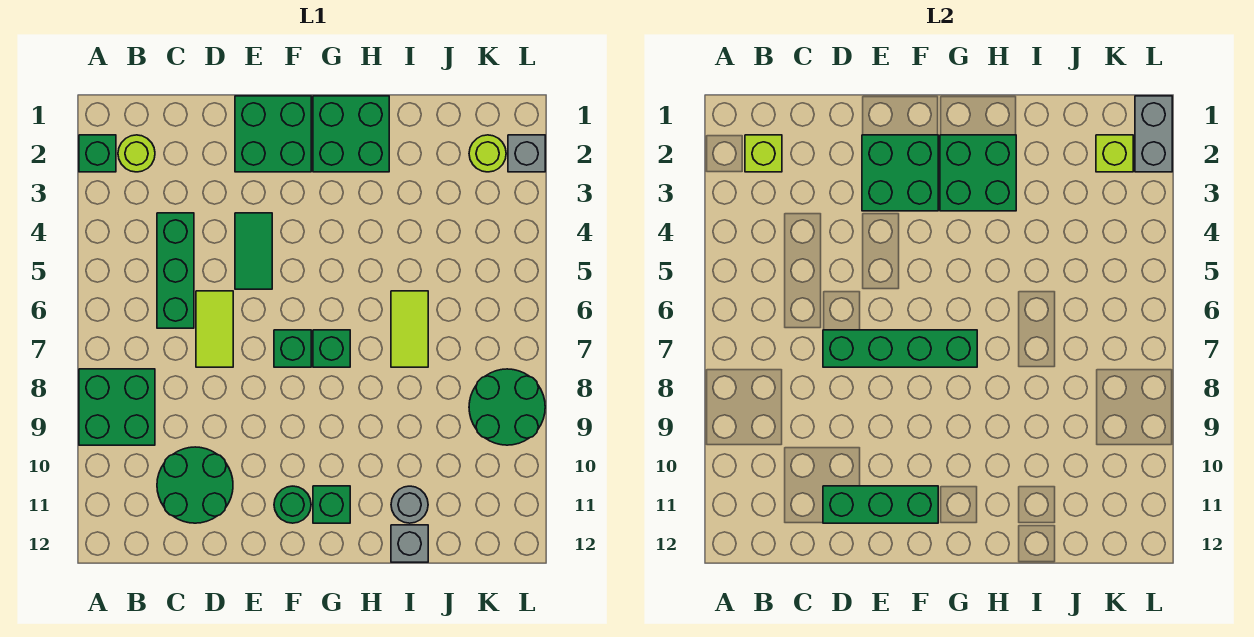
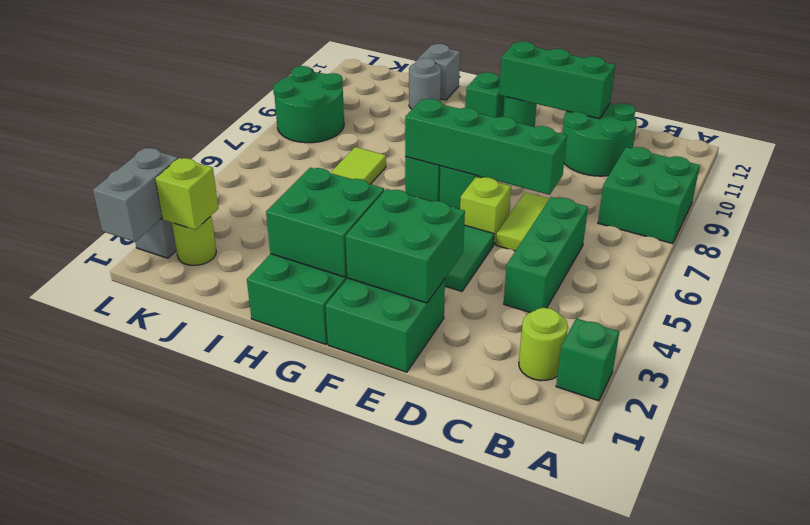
lime 1x1 brick [745,135,782,172] -> lime 1x1 brick moved to [460,177,511,244]

